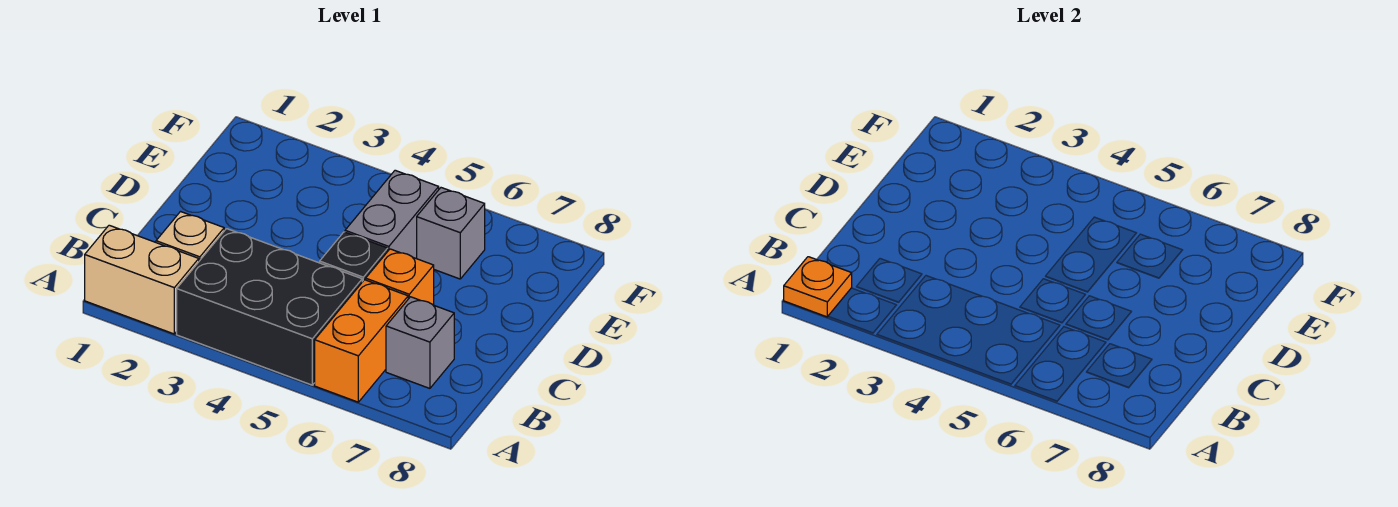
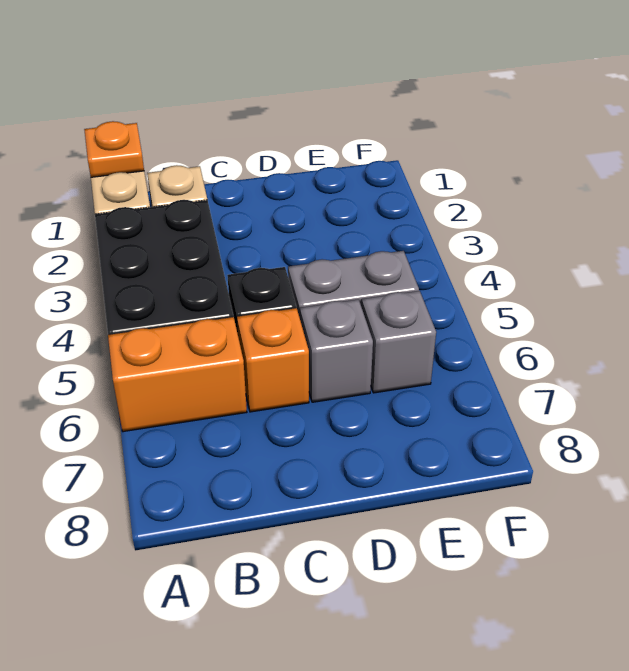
grey 1x1 brick [386,297,454,388] -> grey 1x1 brick moved to [300,299,373,402]

